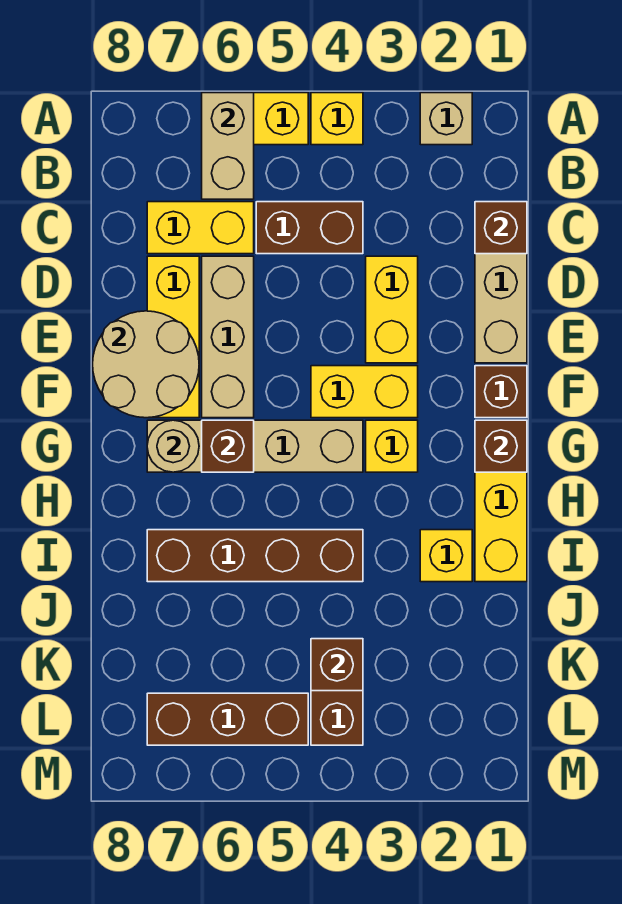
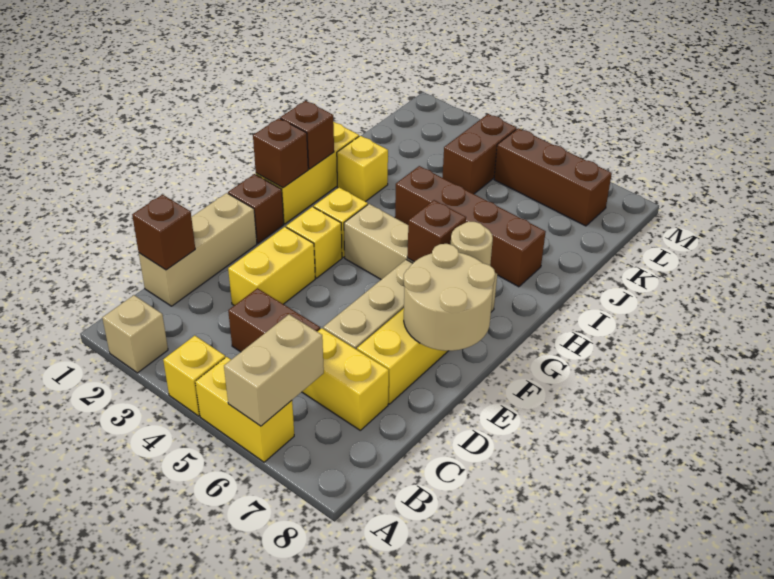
yellow 1x2 brick [311,366,418,418] -> yellow 1x1 brick [286,207,342,278]
brown 1x1 brick [311,639,363,691] -> brown 1x1 brick moved to [280,101,334,169]

